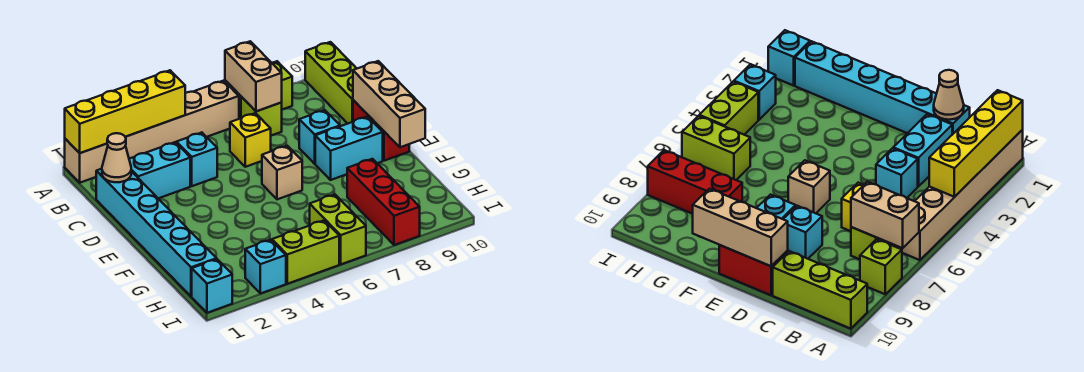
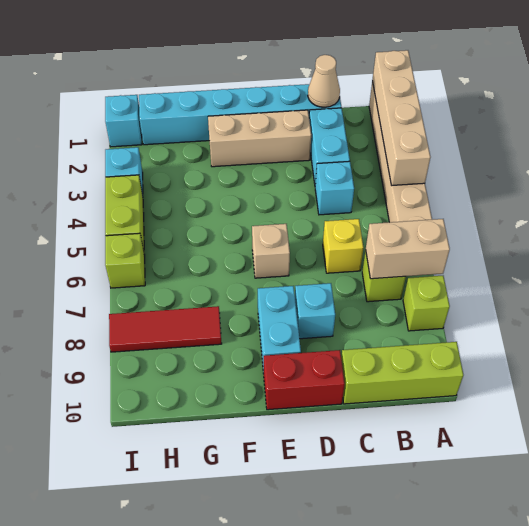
yellow 1x4 brick [65,70,185,153] -> tan 1x4 brick [372,50,431,186]
tan 1x3 brick [353,61,425,147] -> tan 1x3 brick moved to [208,110,311,167]
red 1x3 brick [347,159,420,245] -> red 1x3 tile [109,306,222,352]
lime 1x2 brick [310,195,366,264] -> lime 1x1 brick [105,233,145,288]

